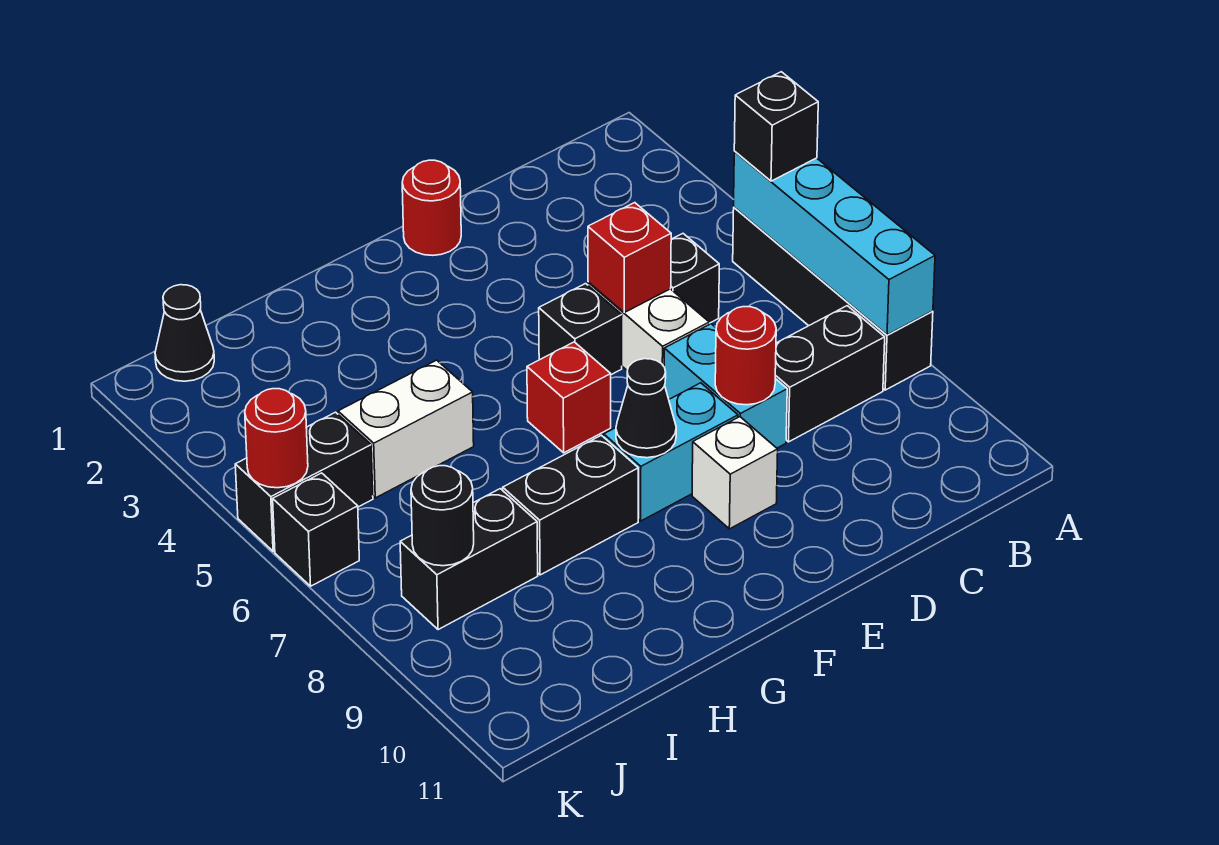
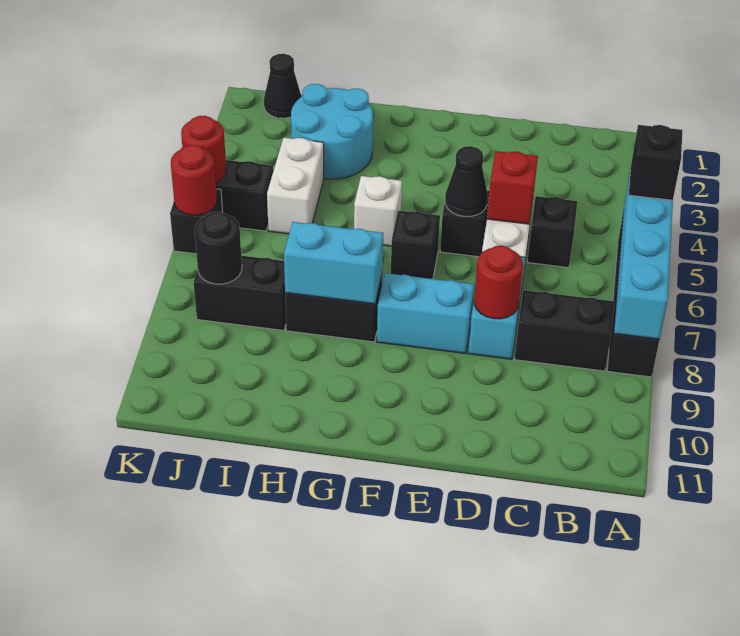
red 1x1 round brick [402,160,461,255] -> red 1x1 round brick moved to [171,145,217,215]
white 1x1 brick [692,417,778,529] -> white 1x1 brick moved to [354,176,402,246]
red 1x1 brick [527,342,611,453] -> black 1x1 brick [391,211,440,279]
black 1x1 cone [616,359,676,458] -> black 1x1 cone moved to [445,146,488,216]
none -> cyan 1x2 brick [284,222,383,304]
none -> cyan 2x2 round brick [291,84,373,179]
white 1x2 brick [338,360,474,498] -> white 1x2 brick turned to [267,138,324,234]

